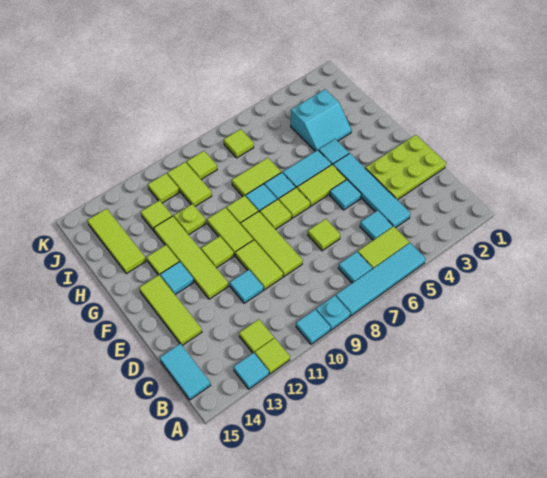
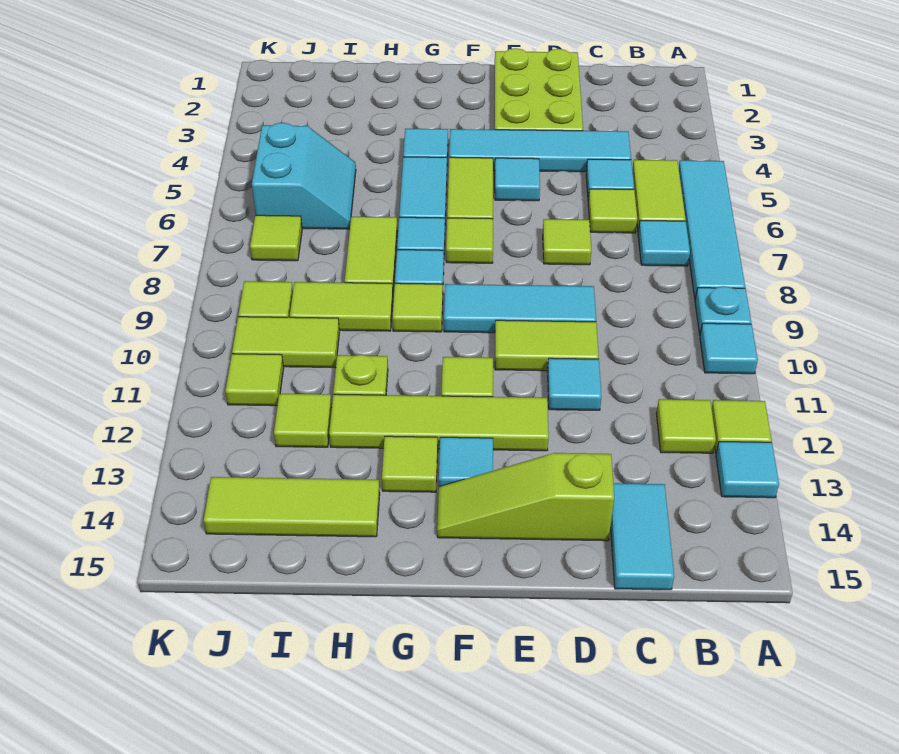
cyan 1x2 tile [160,344,210,400] -> cyan 1x2 tile turned to [611,483,674,590]
lime 1x3 tile [241,211,303,276] -> cyan 1x3 tile [444,284,596,333]
lime 1x3 tile [139,275,202,345] -> lime 1x3 slope [437,453,614,541]
lime 1x1 tile [260,199,292,229] -> lime 1x1 tile moved to [588,189,637,233]
lime 1x2 tile [207,208,253,255] -> lime 1x2 tile moved to [290,282,393,331]
cyan 2x2 slope [291,89,351,151] -> cyan 2x2 slope moved to [252,123,356,229]

